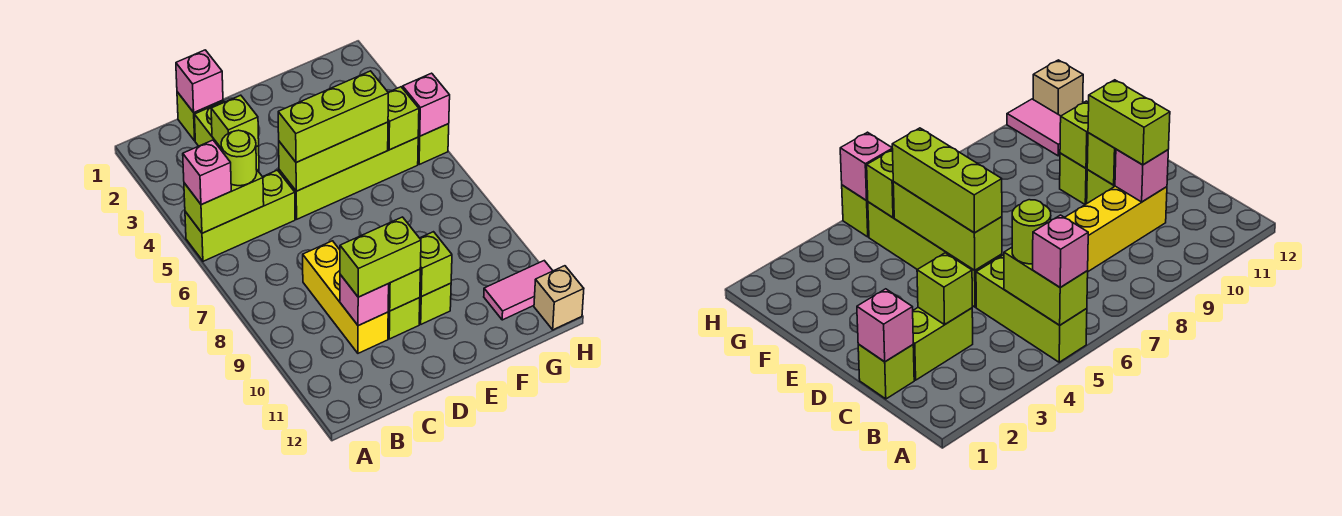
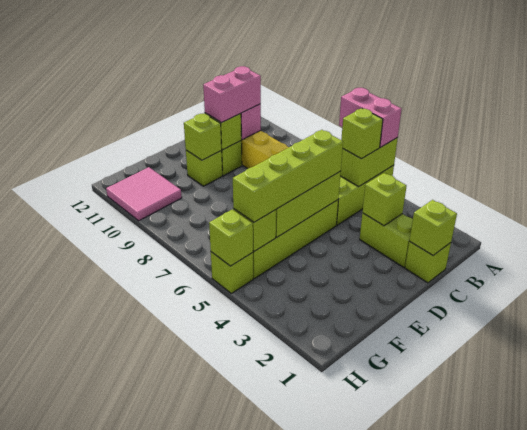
pink 1x1 brick [183,140,231,205] -> pink 1x2 brick [339,88,401,147]
lime 1x1 round brick [221,130,257,186] -> lime 1x1 brick [341,108,383,159]
pink 1x1 brick [176,50,223,112] -> lime 1x1 brick [409,200,457,255]
lime 1x2 brick [340,217,421,297] -> pink 1x2 brick [203,66,261,123]
lime 1x3 brick [278,71,388,163] -> lime 1x4 brick [233,130,343,222]
pink 1x2 tile [484,261,553,320] -> pink 2x2 tile [106,167,182,221]
pink 1x1 brick [403,73,450,136] -> lime 1x1 brick [209,209,253,266]
tan 1x1 brick [534,266,584,330] -> none

